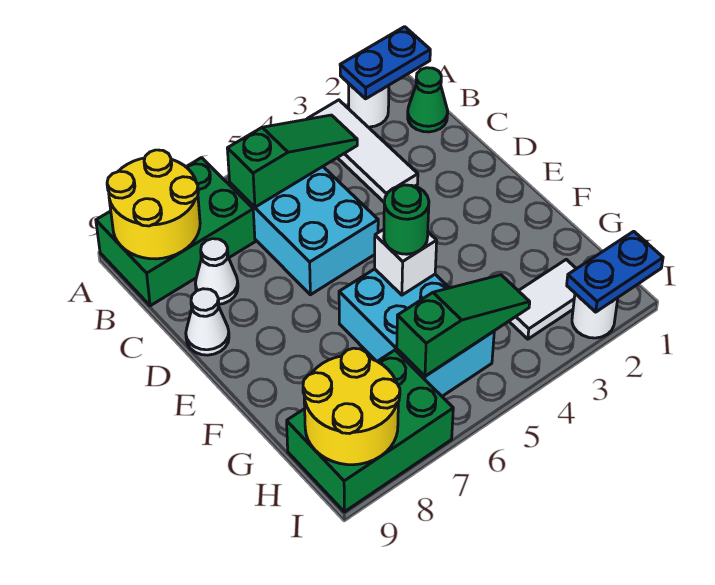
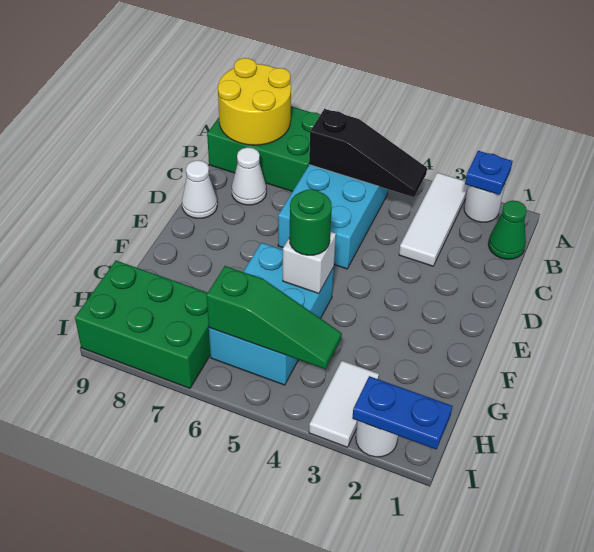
blue 1x2 plate [340,27,430,99] -> blue 1x1 plate [465,151,513,195]
green 1x3 slope [227,115,357,207] -> black 1x3 slope [309,109,427,197]
white 1x2 tile [509,260,576,339] -> white 1x2 tile turned to [309,361,379,447]
yellow 2x2 round brick [303,348,400,465] -> none

